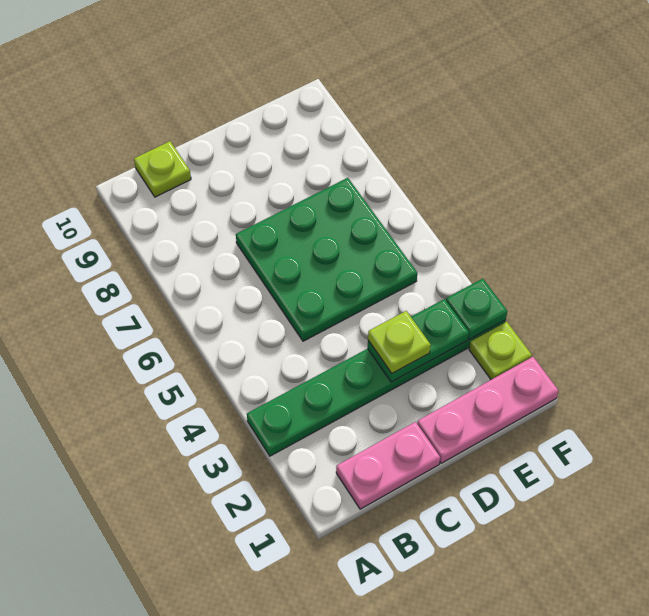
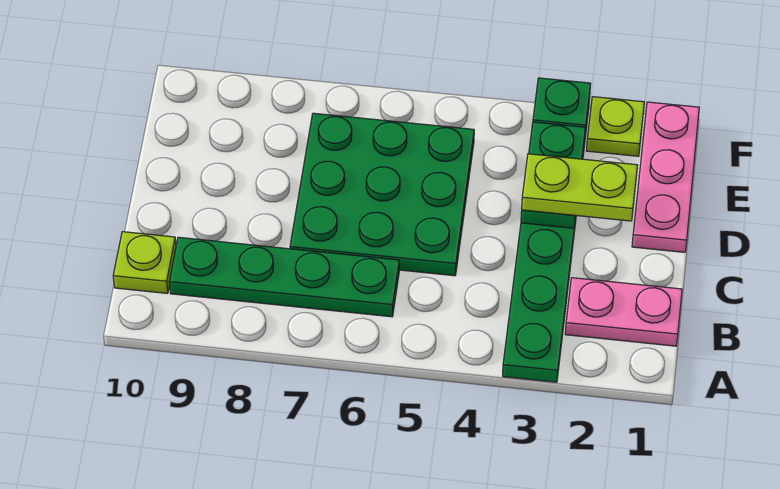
pink 1x2 plate [336,422,440,509] -> pink 1x2 plate turned to [565,278,682,346]
none -> green 1x4 plate [169,237,399,317]
lime 1x1 plate [368,311,431,373] -> lime 1x2 plate [522,154,637,221]

